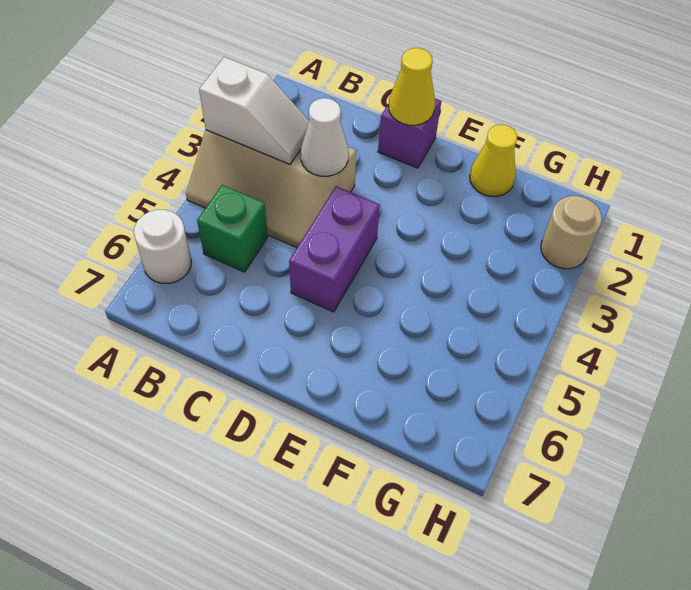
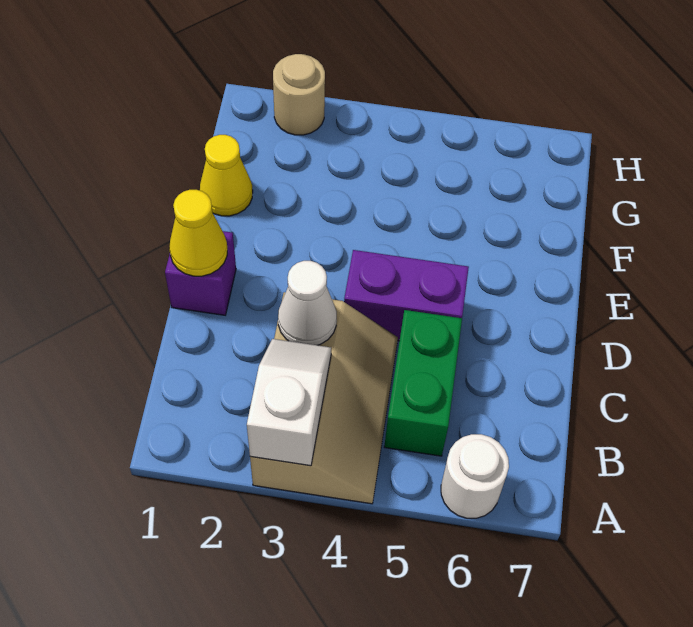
green 1x1 brick [197,185,268,272] -> green 1x2 brick [384,310,462,456]

